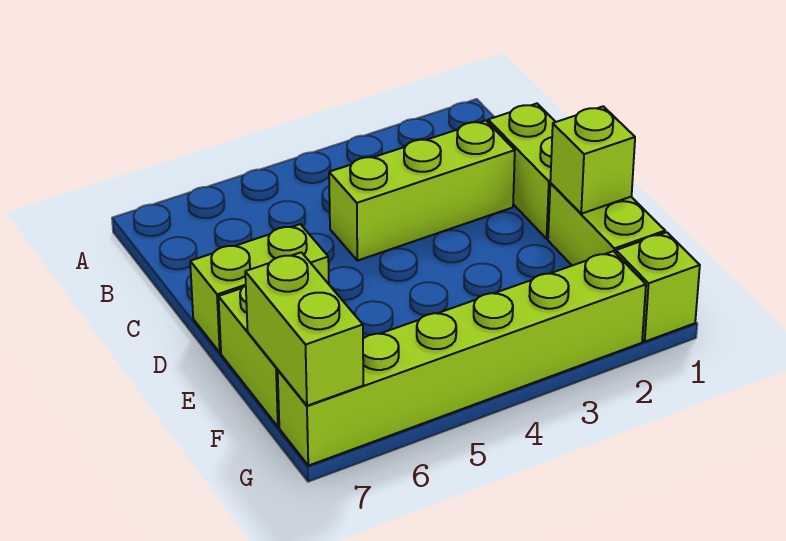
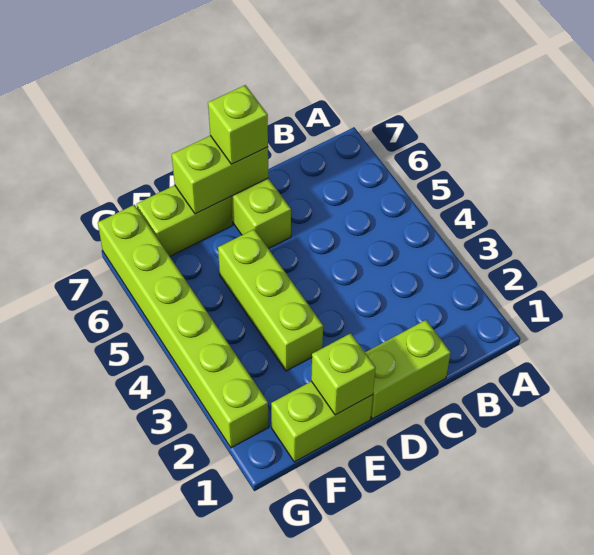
lime 1x3 brick [329,120,515,261] -> lime 1x3 brick moved to [218,229,323,371]
lime 1x2 brick [245,252,363,406] -> lime 1x2 brick moved to [172,136,269,214]
lime 1x1 brick [616,232,700,342] -> lime 1x1 brick moved to [208,85,268,164]

